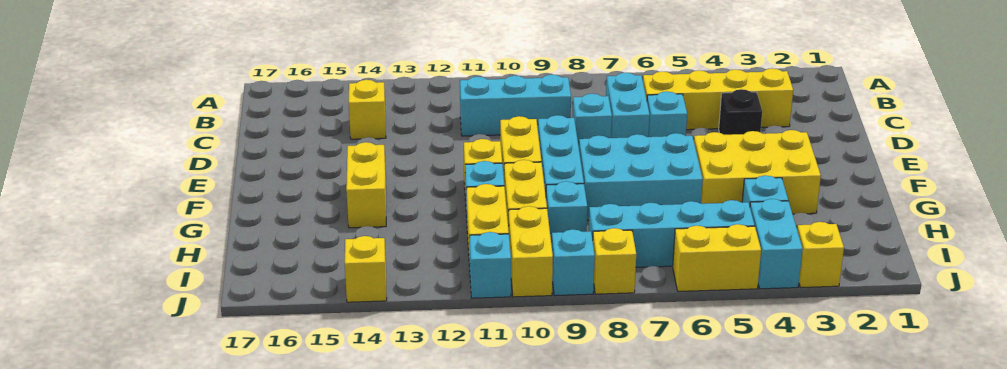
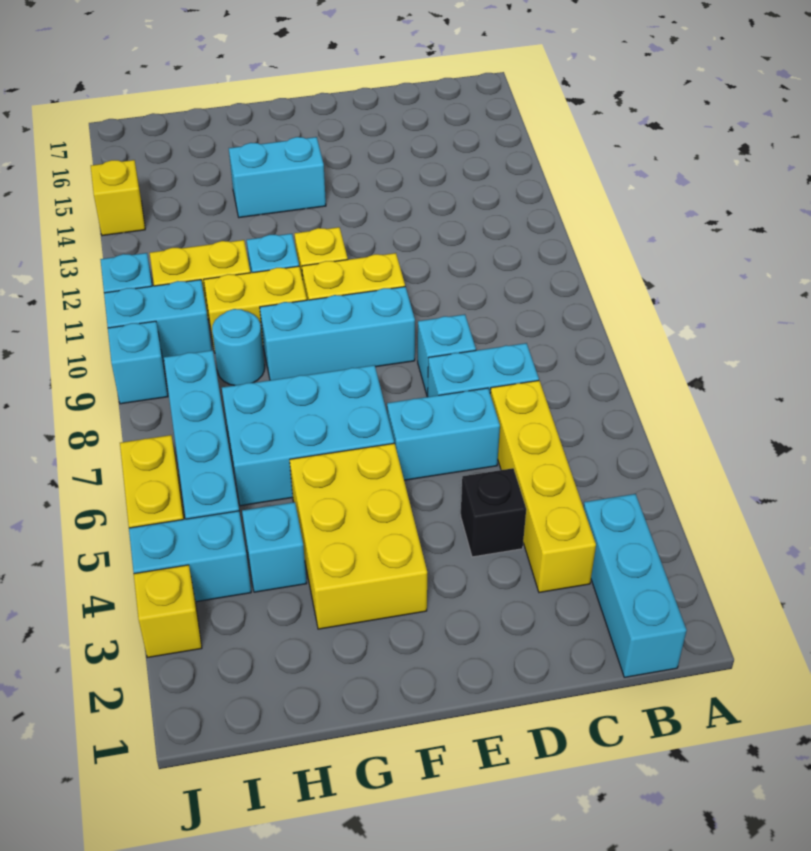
cyan 1x3 brick [460,75,571,136] -> cyan 1x3 brick moved to [583,494,687,677]
yellow 1x1 brick [349,80,386,139] -> none
cyan 1x1 brick [647,91,687,137] -> cyan 1x2 brick [387,388,500,480]
cyan 2x3 brick [579,133,703,220] -> cyan 2x3 brick turned to [222,365,394,506]
yellow 1x2 brick [346,142,386,228] -> cyan 1x2 brick [229,137,326,218]
cyan 1x1 brick [546,181,587,245] -> cyan 1x1 round brick [212,309,265,386]
yellow 1x2 brick [508,206,553,297] -> cyan 1x2 brick [104,280,212,361]
yellow 1x1 brick [593,228,636,294] -> none

